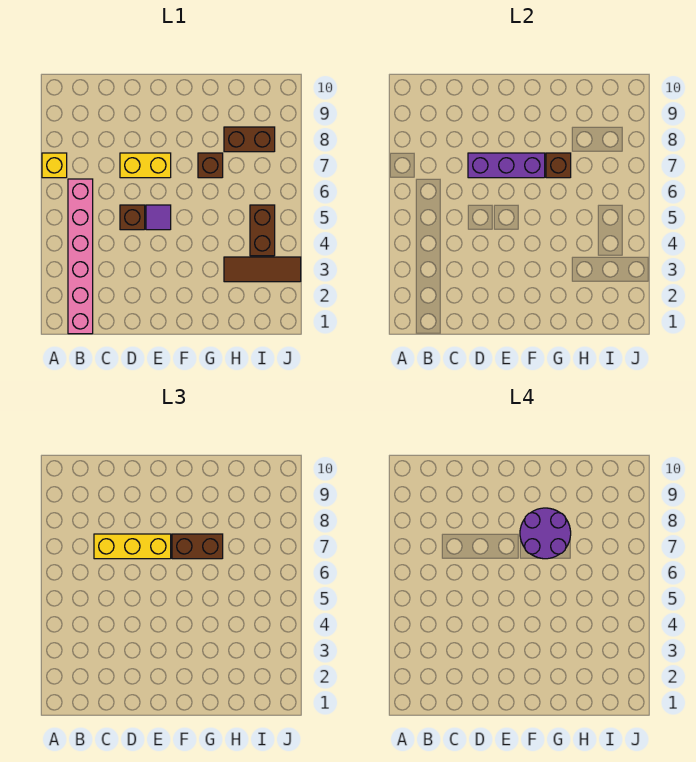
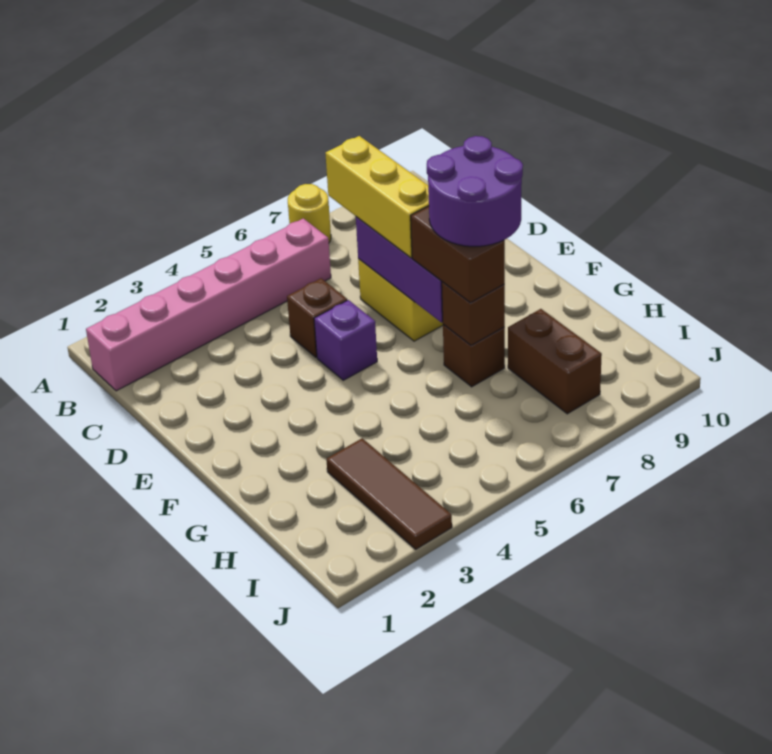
yellow 1x1 brick [42,153,67,178] -> yellow 1x1 round brick [288,184,331,242]
purple 1x1 tile [146,205,171,230] -> purple 1x1 brick [314,300,377,380]
brown 1x2 brick [250,205,275,256] -> none

